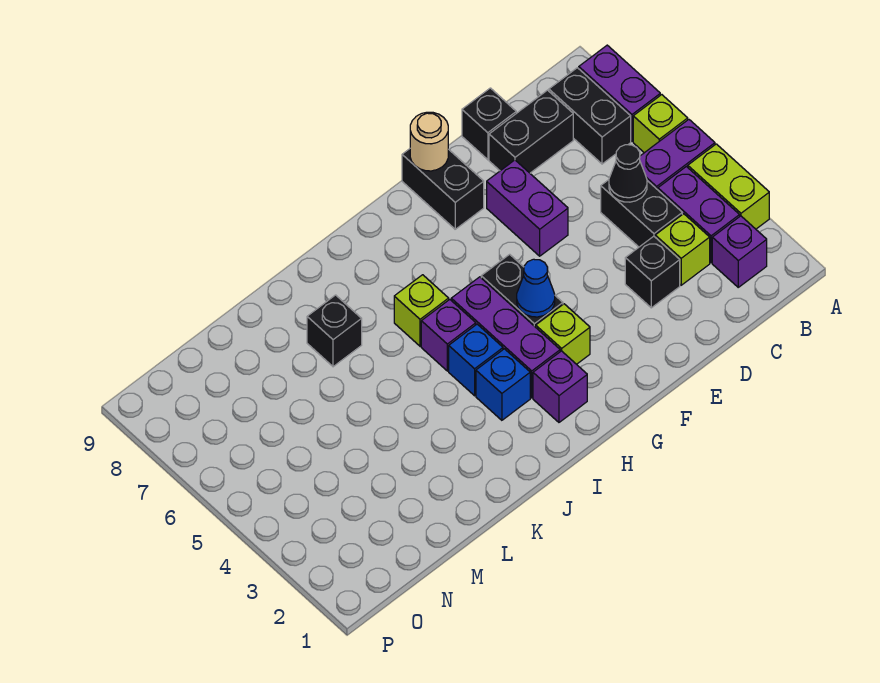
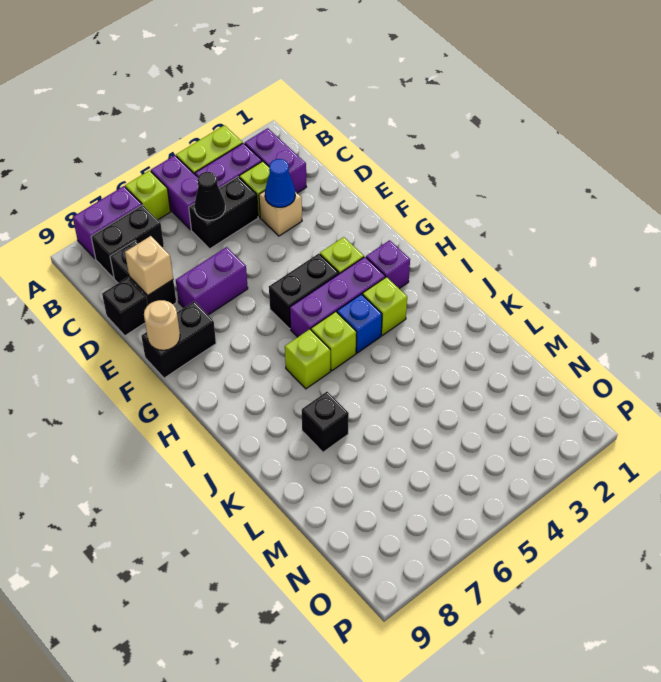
purple 1x1 brick [712,216,767,287] -> purple 1x2 brick [245,128,306,193]
black 1x1 brick [625,236,680,308] -> tan 1x1 brick [259,191,302,236]
none -> tan 1x1 brick [125,236,173,295]
blue 1x1 cone [517,259,555,317] -> blue 1x1 cone moved to [265,159,295,207]
blue 1x1 brick [476,349,530,420] -> lime 1x1 brick [363,277,407,335]
purple 1x1 brick [421,300,476,371] -> lime 1x1 brick [311,312,356,371]

